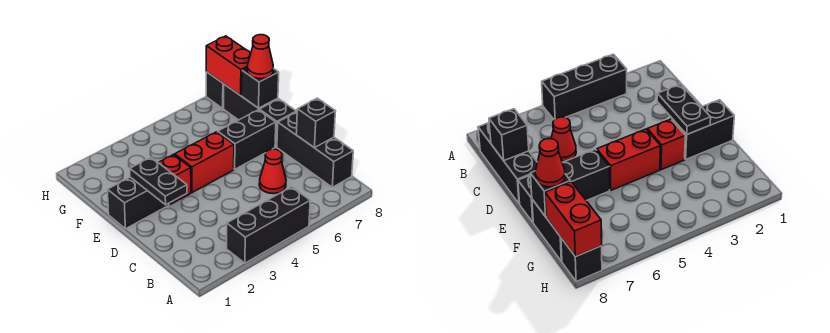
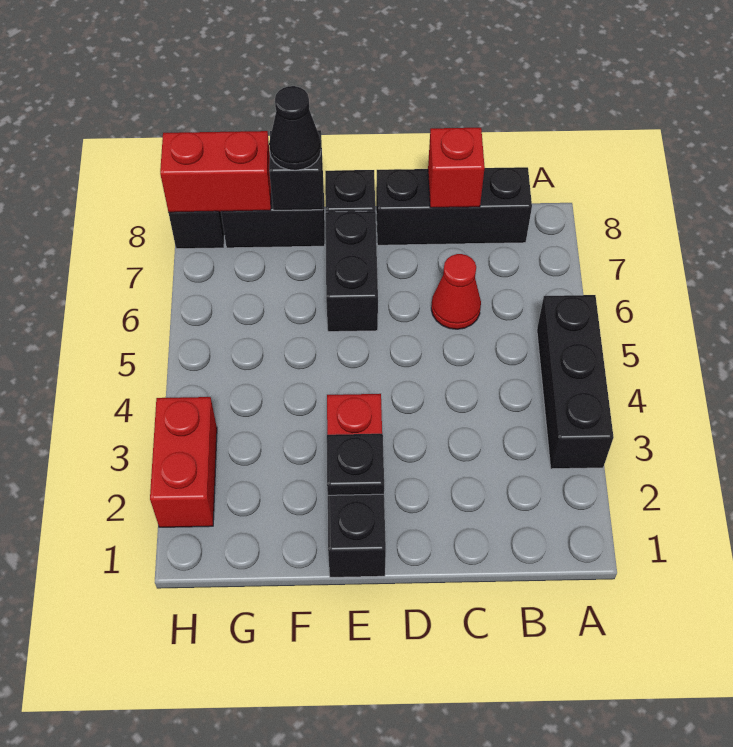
black 1x1 brick [296,98,336,148] -> red 1x1 brick [428,128,485,208]
black 1x2 plate [130,157,187,205] -> black 1x1 plate [327,434,384,495]
red 1x2 brick [175,132,234,193] -> red 1x2 brick moved to [150,397,217,527]
red 1x1 cone [247,35,273,79] -> black 1x1 cone [269,86,321,170]

